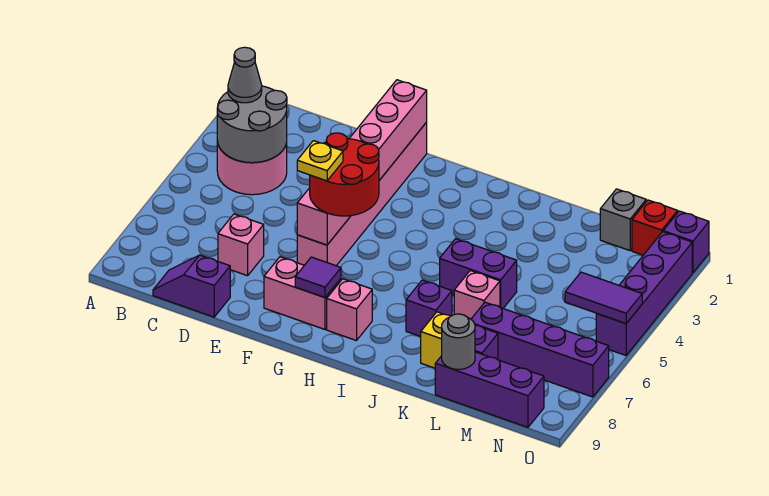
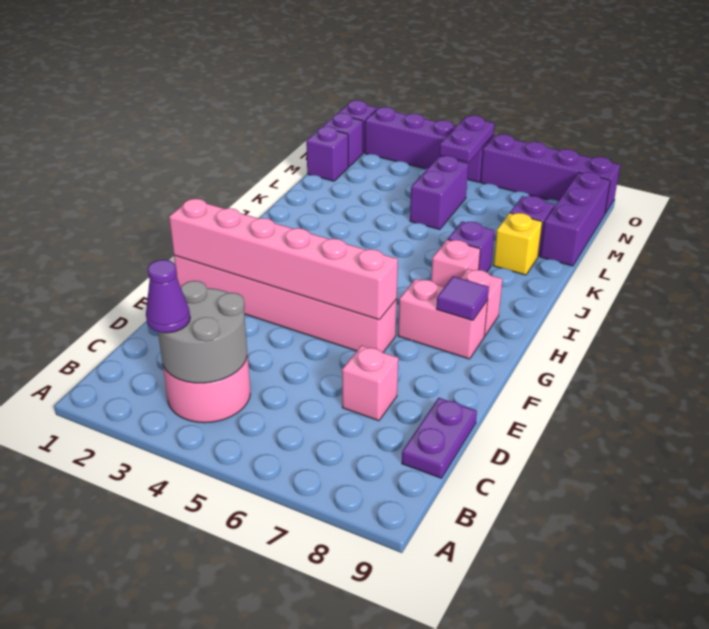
grey 1x1 cone [228,47,262,103] -> purple 1x1 cone [146,260,190,333]
purple 1x2 slope [153,255,230,317] -> purple 1x2 plate [402,398,477,478]
red 2x2 round brick [310,133,379,216] -> none
yellow 1x1 plate [297,141,343,181] -> none
pink 1x2 brick [264,257,341,329] -> pink 1x2 brick turned to [398,279,488,359]
purple 1x2 brick [440,239,517,308] -> purple 1x2 brick moved to [410,156,468,229]
pink 1x1 brick [454,271,500,319] -> pink 1x1 brick moved to [431,239,480,287]
purple 1x4 brick [471,302,609,397] -> purple 1x4 brick turned to [480,134,620,213]
grey 1x1 round brick [442,314,475,369] -> none
grey 1x1 brick [600,189,646,251] -> purple 1x1 brick [306,126,348,181]
red 1x1 brick [632,200,678,255] -> purple 1x1 brick [322,113,363,167]
purple 1x2 tile [565,272,642,324] -> purple 1x2 plate [440,116,494,162]

